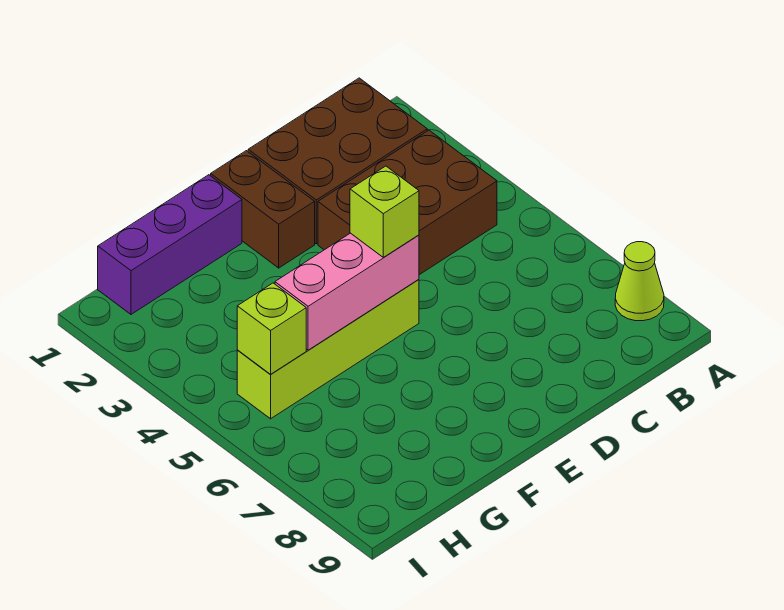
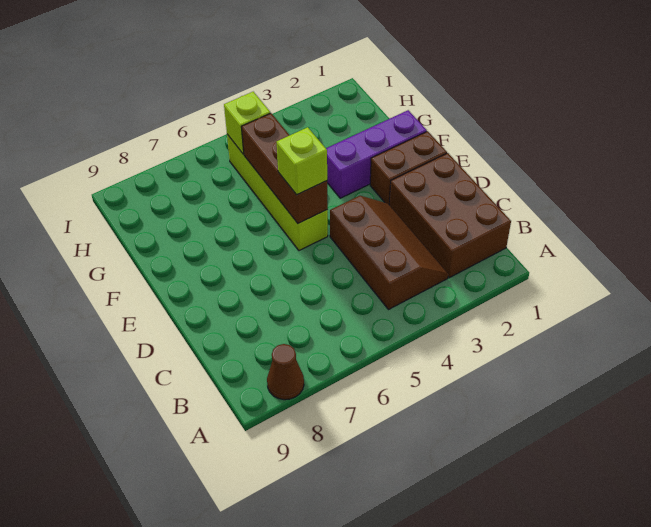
lime 1x1 cone [615,242,664,321] -> brown 1x1 cone [267,344,304,400]
brown 2x3 brick [318,130,497,275] -> brown 2x3 slope [330,196,448,310]
pink 1x3 brick [275,233,419,350] -> brown 1x3 brick [242,113,328,223]
purple 1x3 brick [98,175,242,314] -> purple 1x3 brick turned to [326,110,427,198]

